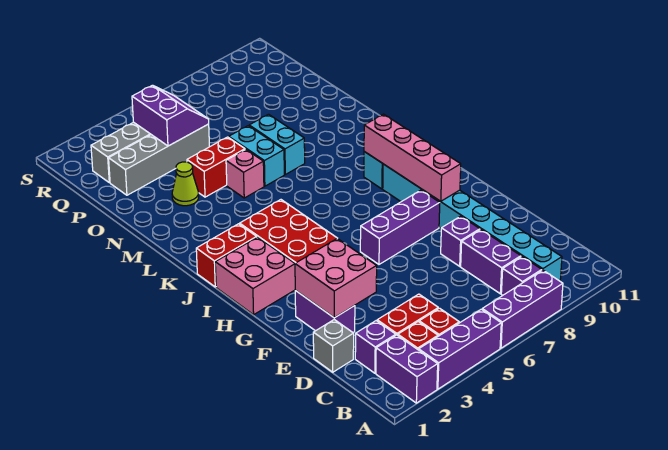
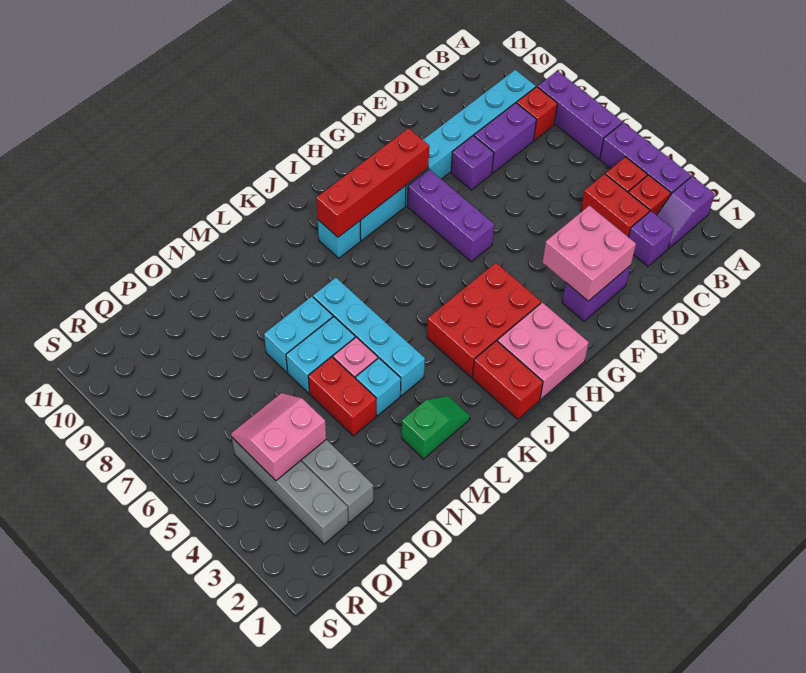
purple 1x2 brick [376,335,438,403] -> purple 1x2 slope [657,176,715,249]
purple 1x1 brick [501,257,542,295] -> red 1x1 brick [517,87,557,140]
grey 1x1 brick [313,320,354,372] -> none
pink 1x4 brick [364,114,461,201] -> red 1x4 brick [316,128,429,237]
none -> green 1x2 slope [402,396,470,459]
none -> cyan 1x4 brick [313,278,425,396]
none -> cyan 1x1 brick [356,358,401,416]
lime 1x1 cone [172,162,199,206] -> none
purple 2x2 slope [132,85,209,146] -> pink 2x2 slope [231,393,326,481]

